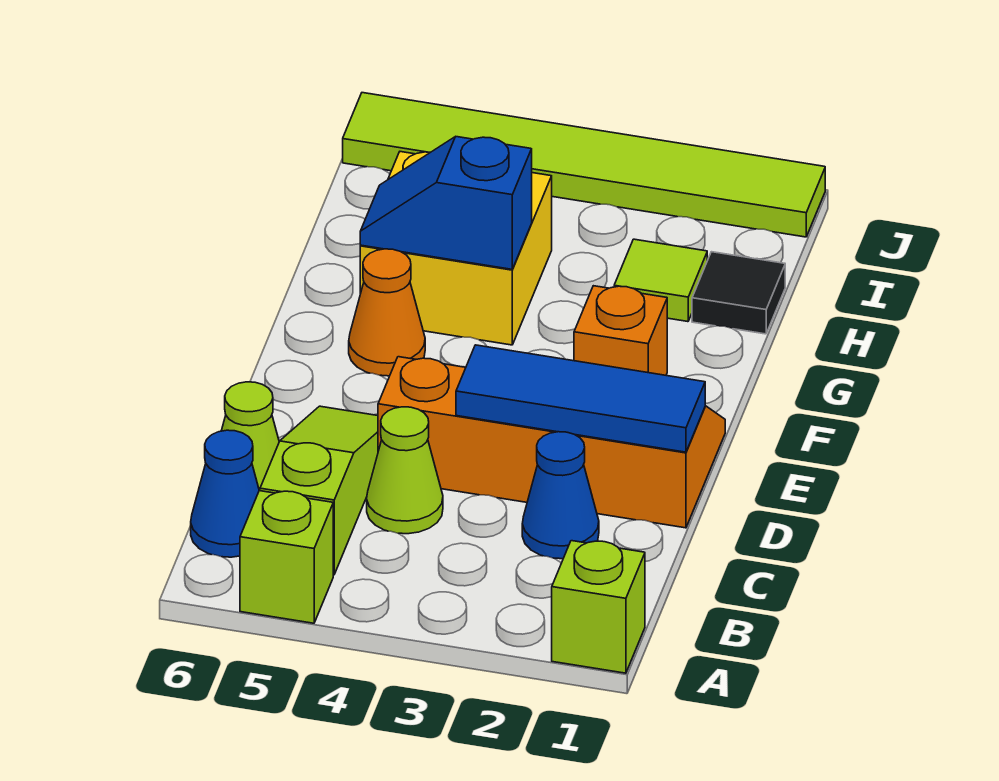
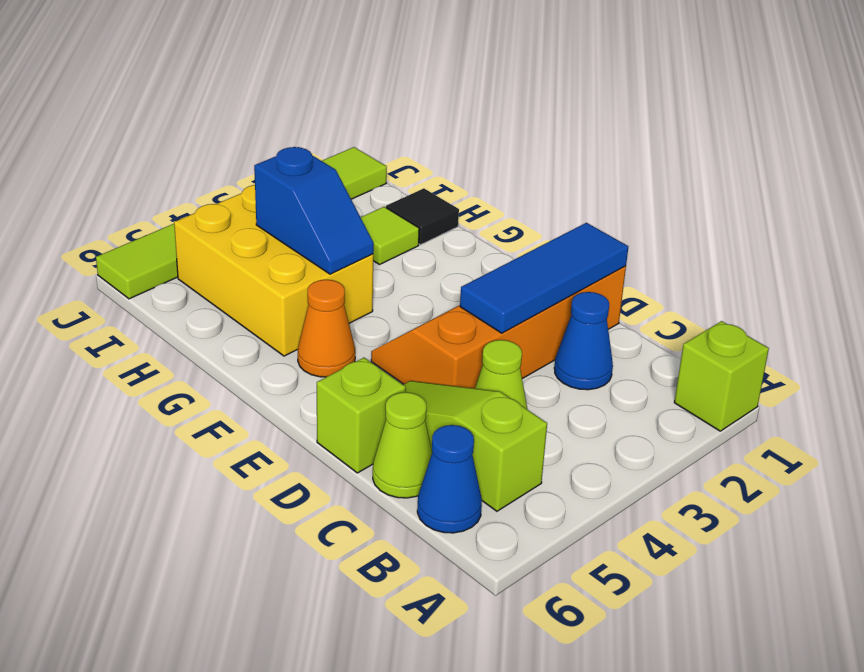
lime 1x1 brick [240,491,333,623] -> lime 1x1 brick moved to [317,358,406,473]
orange 1x1 brick [574,286,667,375] -> none
yellow 2x2 brick [360,152,552,345] -> yellow 2x3 brick [174,185,373,356]
blue 1x2 slope [360,136,532,269] -> blue 1x2 slope turned to [254,147,374,274]

